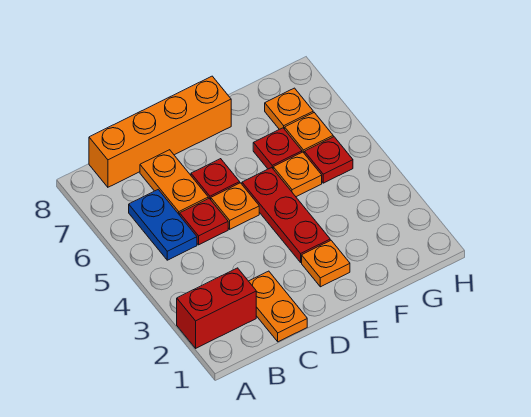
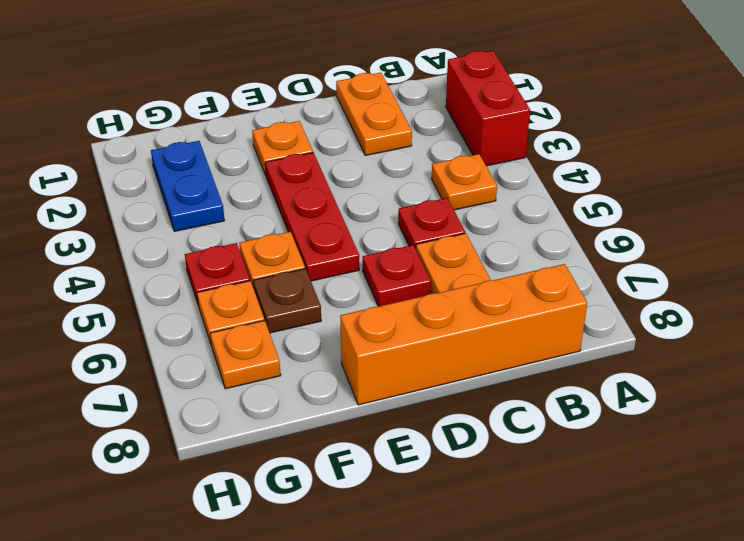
red 1x2 brick [177,268,256,348] -> red 1x2 brick turned to [446,51,530,166]
blue 1x2 plate [129,190,197,260] -> blue 1x2 plate moved to [151,141,225,231]
orange 1x1 plate [211,183,259,229] -> orange 1x1 plate moved to [432,154,497,210]
red 1x1 plate [253,128,302,169] -> brown 1x1 plate [253,269,321,333]

